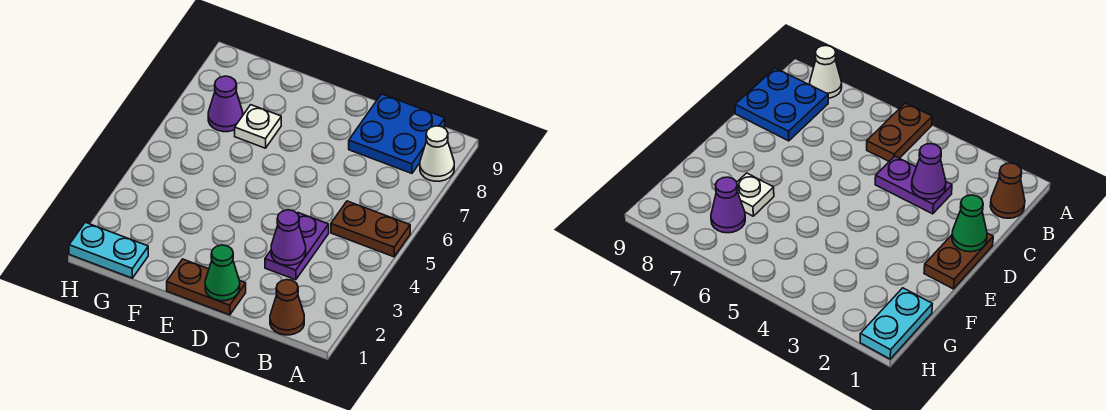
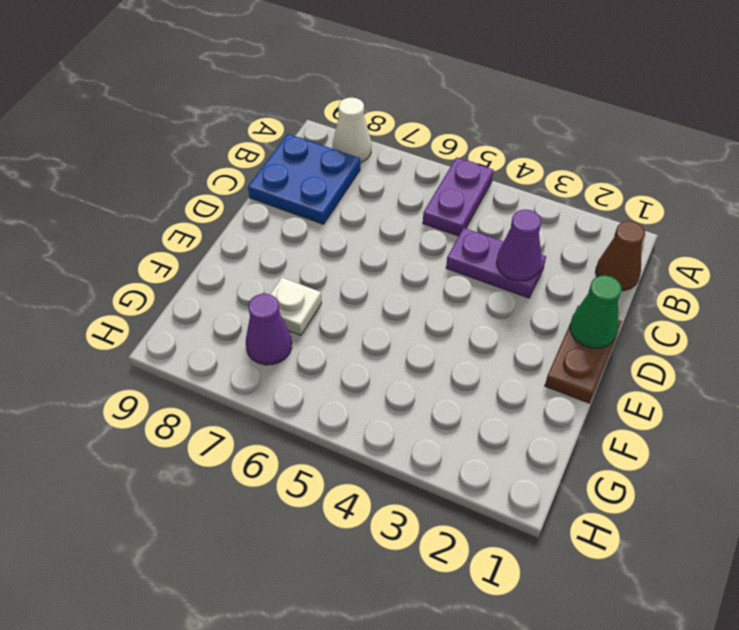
brown 1x2 plate [331,201,410,257] -> purple 1x2 plate [423,157,494,236]
cyan 1x2 plate [69,222,148,278] -> none

